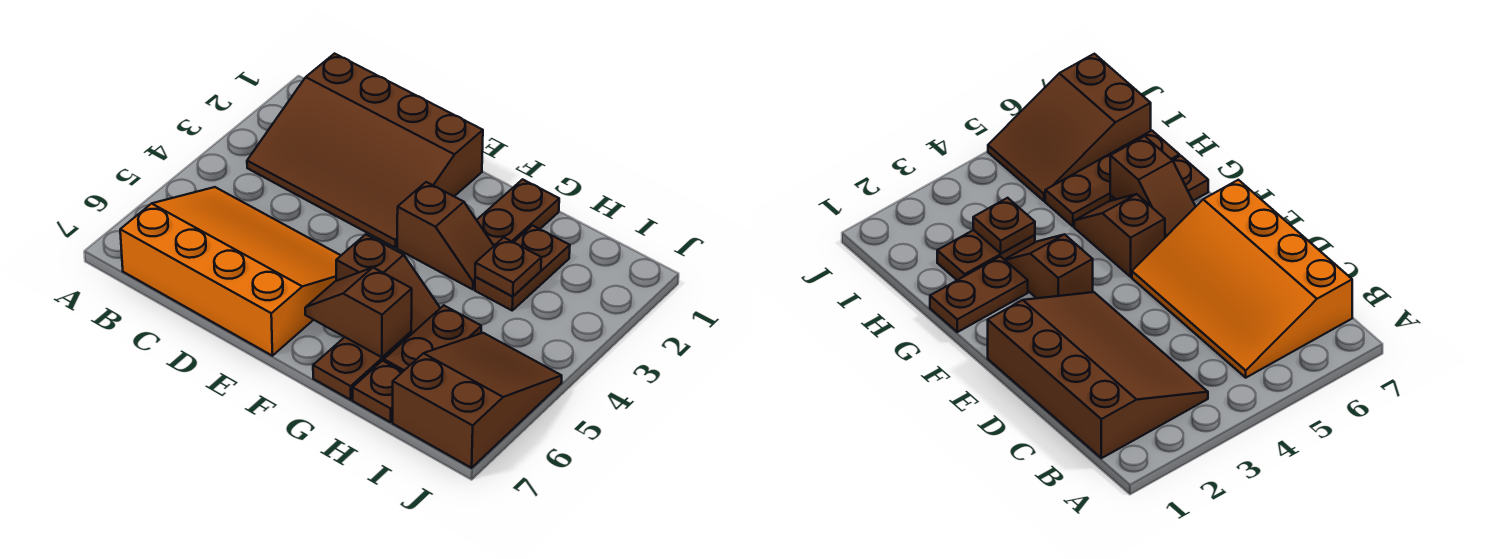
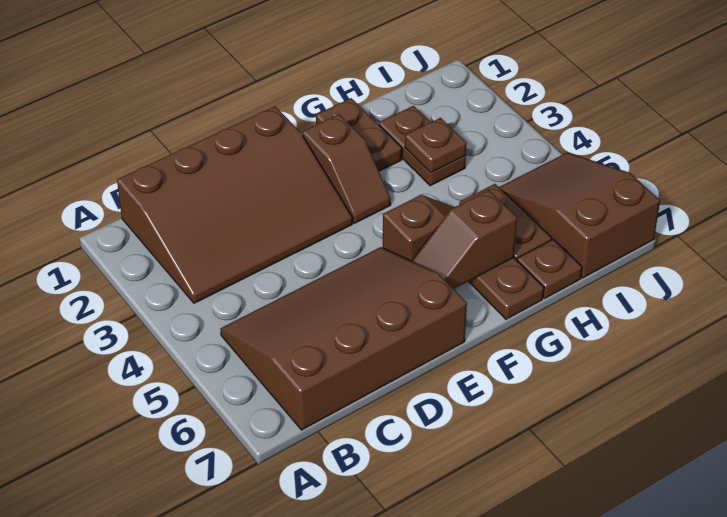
orange 3x4 slope [120,187,341,356] -> brown 3x4 slope [220,247,467,430]
brown 1x2 slope [397,182,494,289] -> brown 1x2 slope turned to [303,114,391,223]

